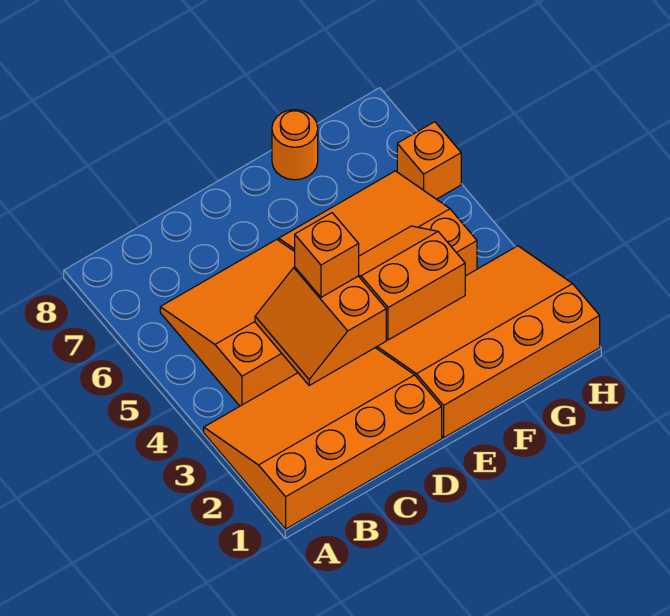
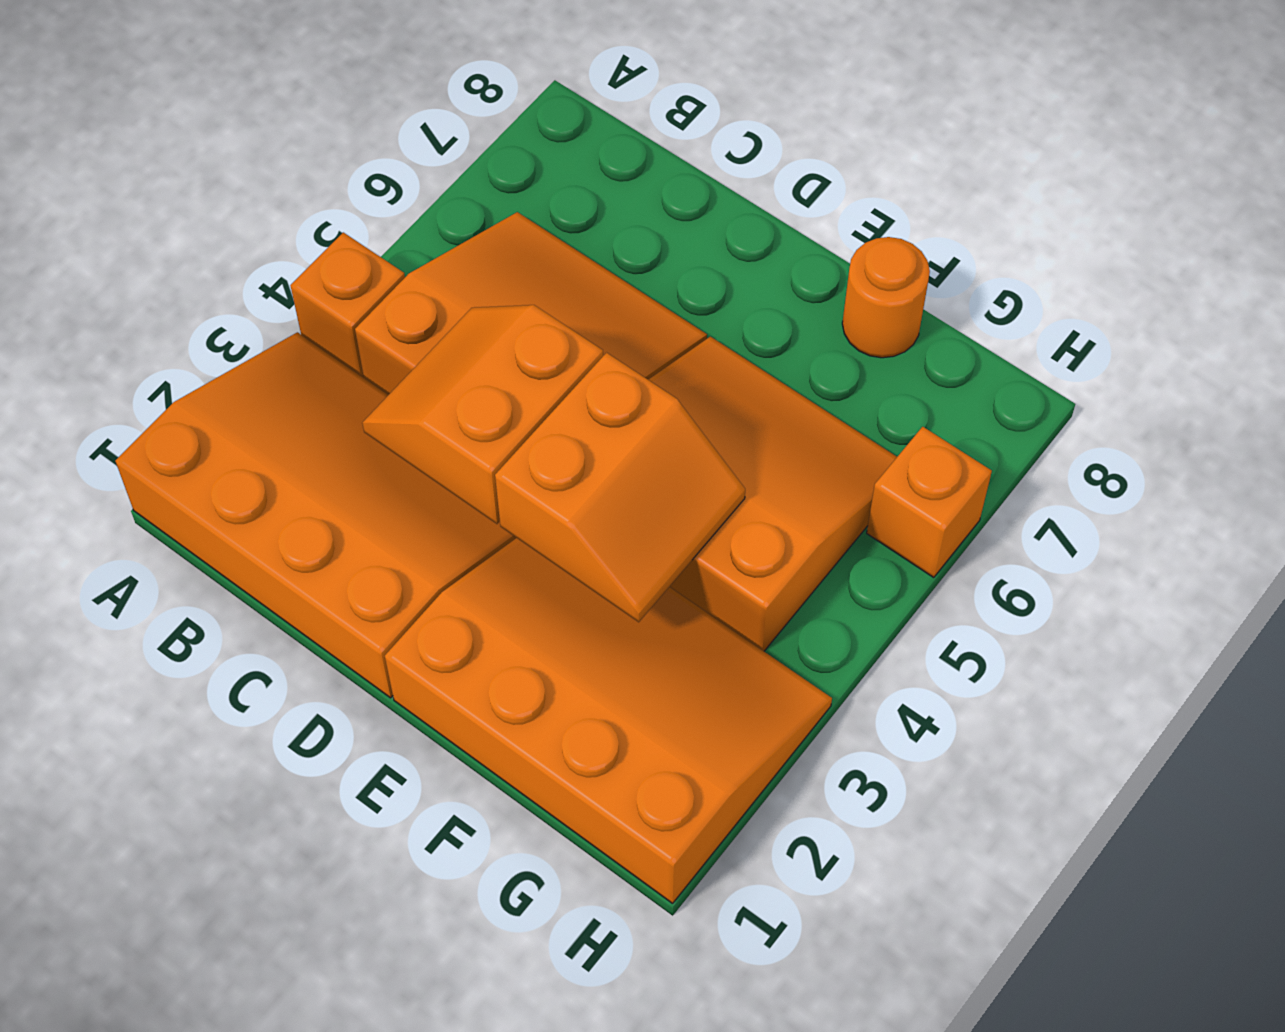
orange 1x1 brick [295,213,359,297] -> orange 1x1 brick moved to [290,232,405,377]
orange 2x2 slope [359,226,465,340] -> orange 2x2 slope turned to [495,353,745,622]

